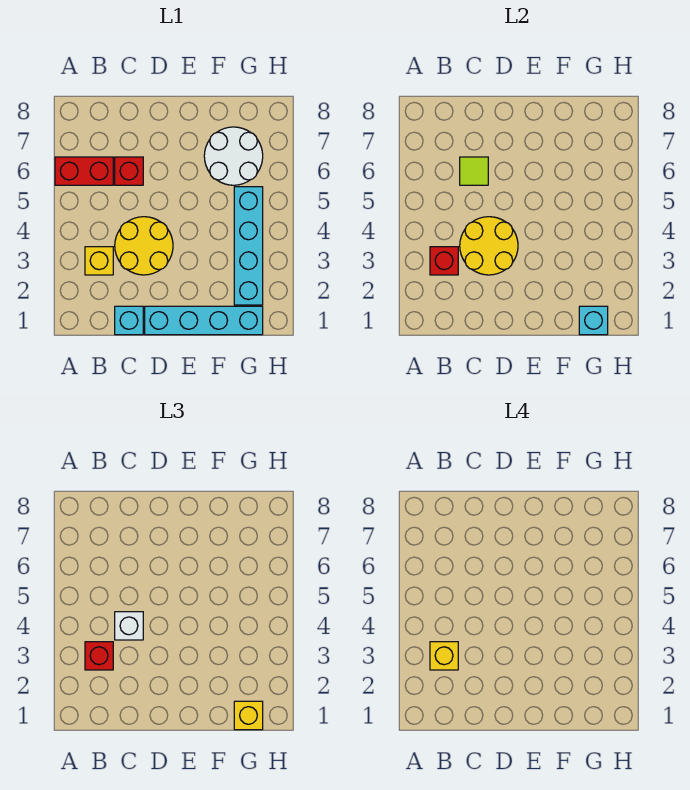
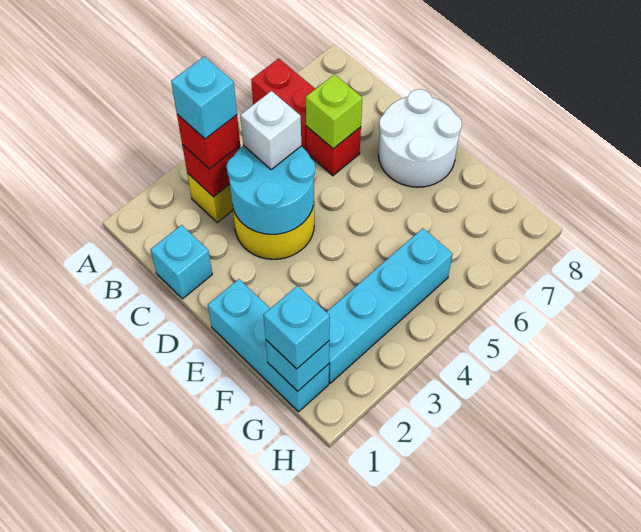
yellow 1x1 brick [430,642,458,670] -> cyan 1x1 brick [171,57,237,139]
yellow 2x2 round brick [460,217,518,275] -> cyan 2x2 round brick [227,145,315,234]
lime 1x1 tile [460,157,488,185] -> lime 1x1 brick [306,74,362,149]
cyan 1x4 brick [145,306,263,335] -> cyan 1x3 brick [208,279,329,412]
white 2x2 round brick [204,127,263,185] -> white 2x2 round brick moved to [378,89,462,187]
yellow 1x1 brick [234,701,263,730] -> cyan 1x1 brick [263,286,330,369]

